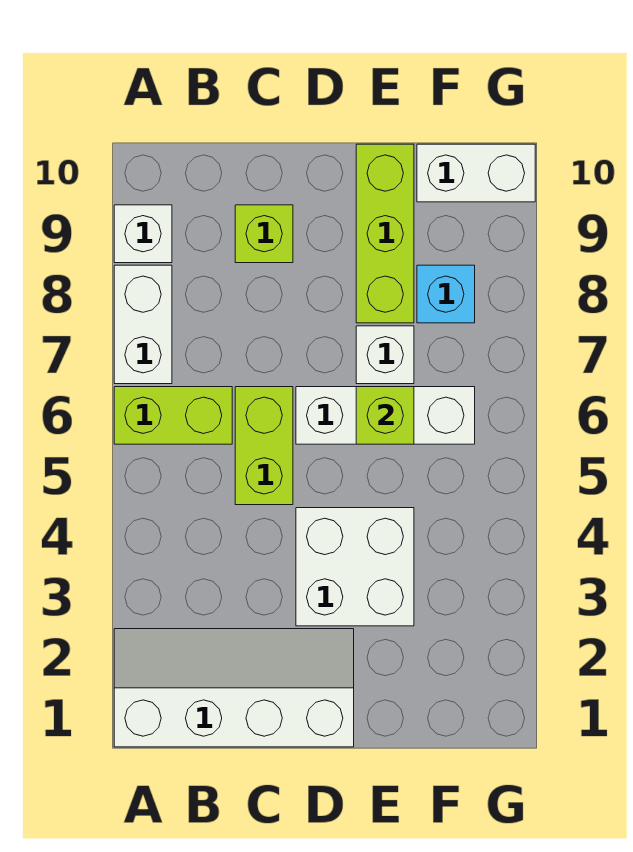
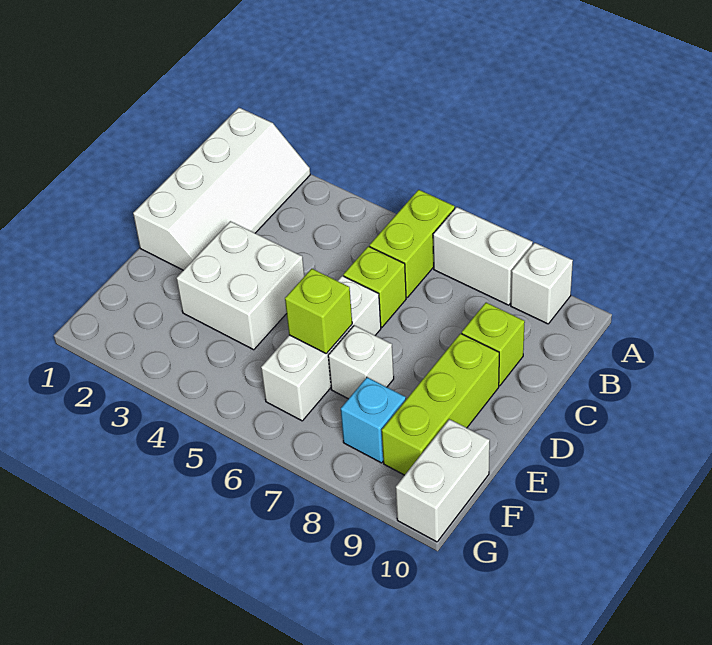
lime 1x2 brick [235,387,293,505] -> lime 1x1 brick [343,246,406,327]
lime 1x3 brick [356,144,414,323] -> lime 1x3 brick turned to [382,333,499,475]

